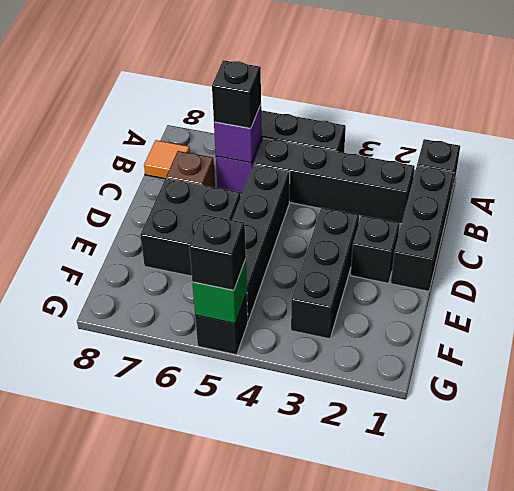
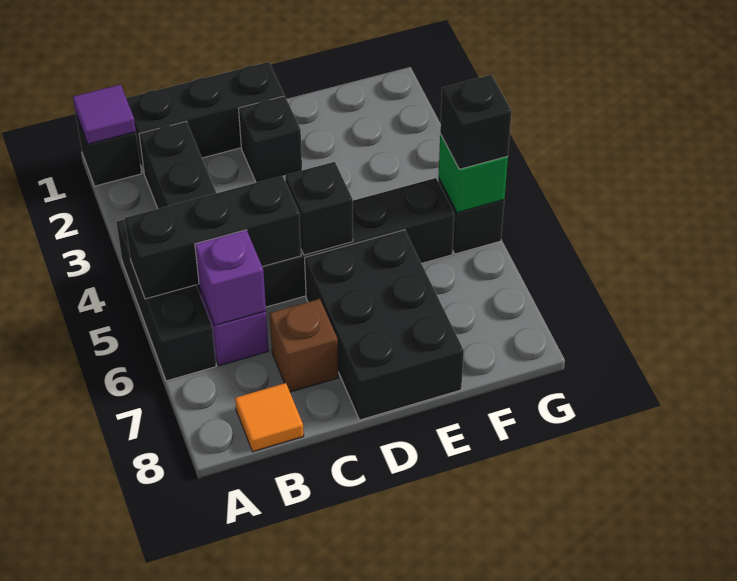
none -> purple 1x1 tile [73,85,136,144]
black 1x1 brick [212,60,261,128] -> black 1x1 brick moved to [285,162,353,255]
black 1x3 brick [291,208,359,339] -> black 1x3 brick moved to [125,176,301,299]
black 2x2 brick [140,178,241,276] -> black 2x3 brick [305,230,464,420]

